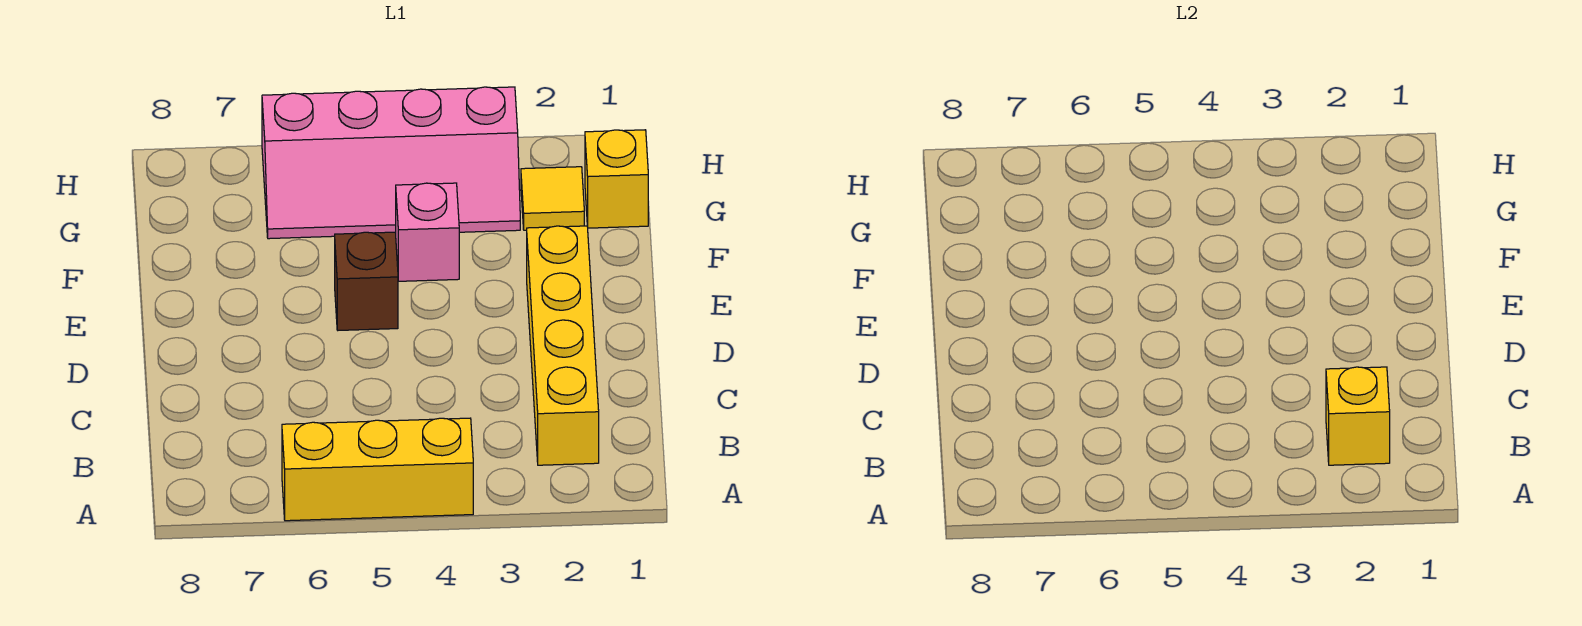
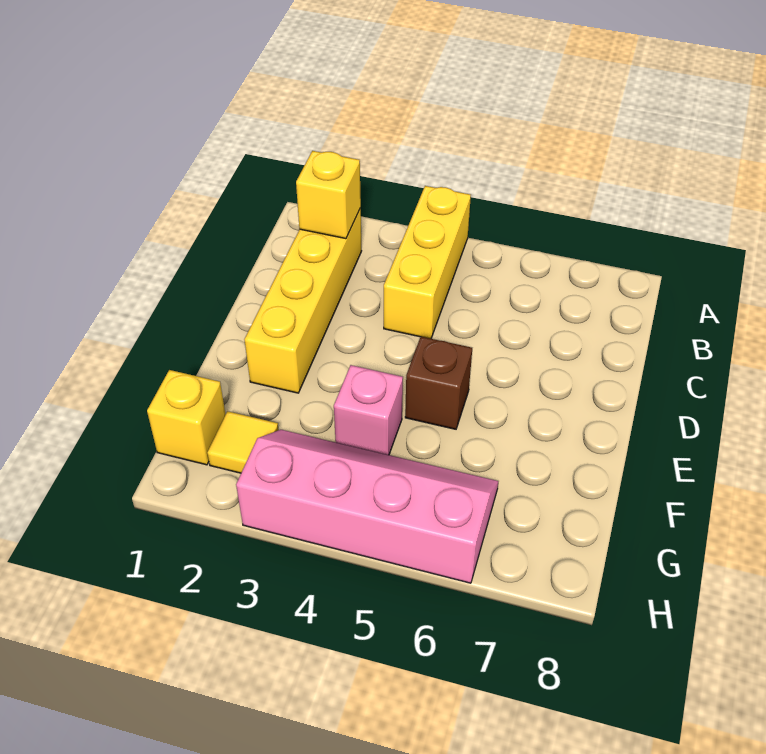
yellow 1x3 brick [282,418,473,521] -> yellow 1x3 brick turned to [384,186,471,339]

